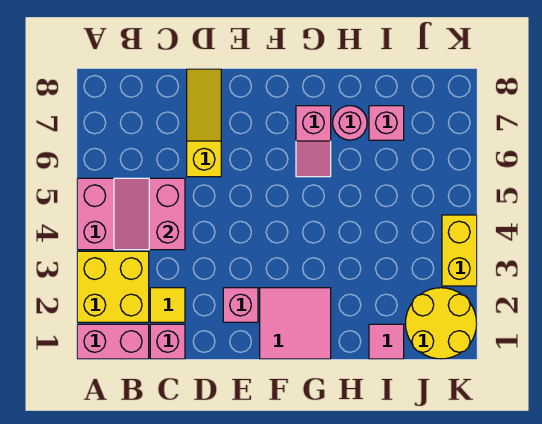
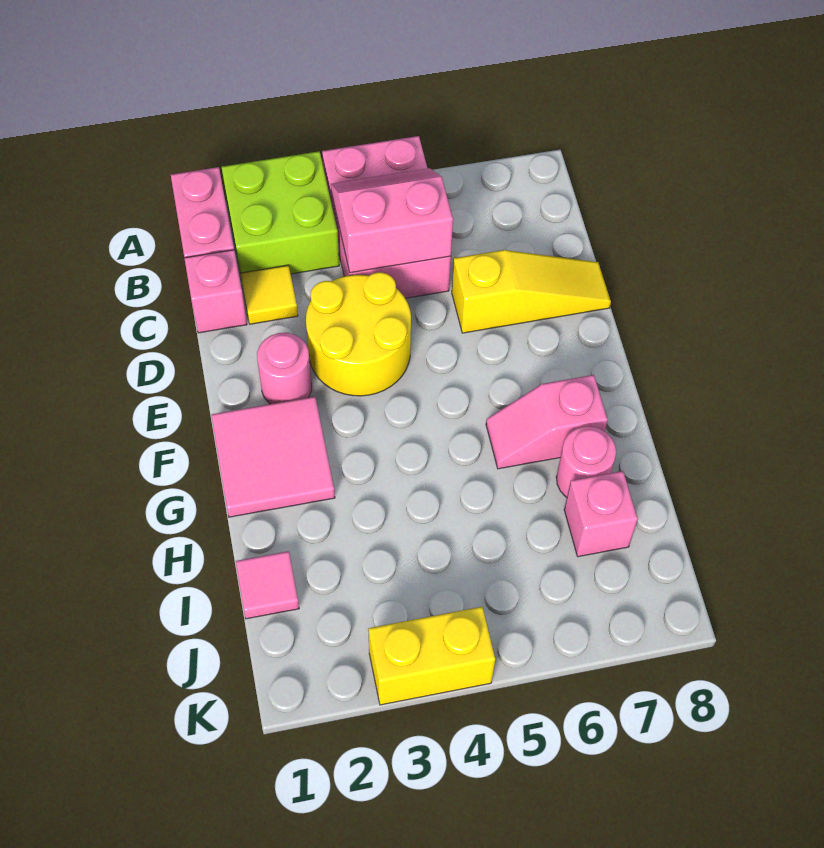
yellow 2x2 brick [77,251,149,322] -> lime 2x2 brick [222,152,339,276]
pink 1x1 brick [223,288,258,322] -> pink 1x1 round brick [257,333,312,404]
yellow 2x2 round brick [405,288,477,359] -> yellow 2x2 round brick moved to [306,272,411,396]

